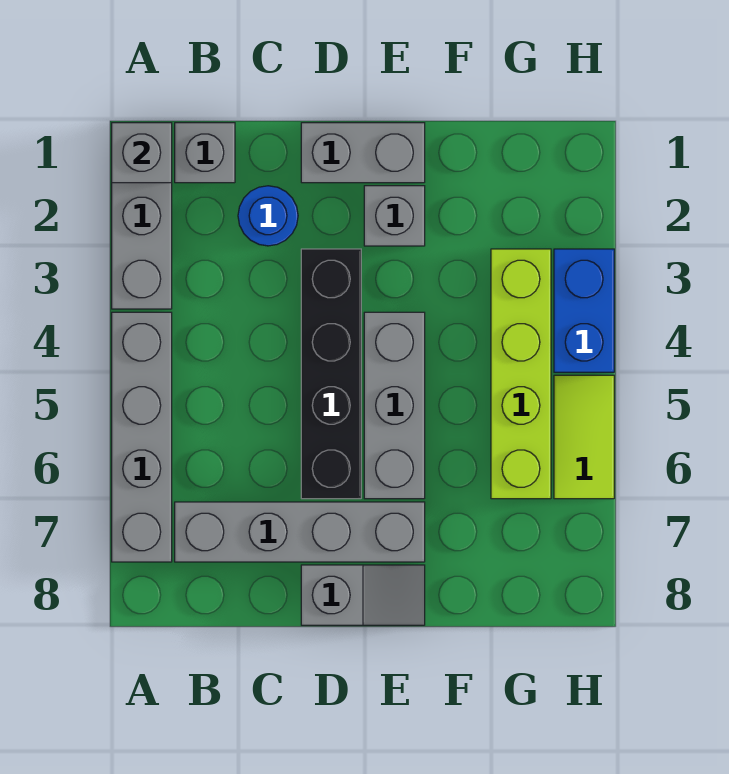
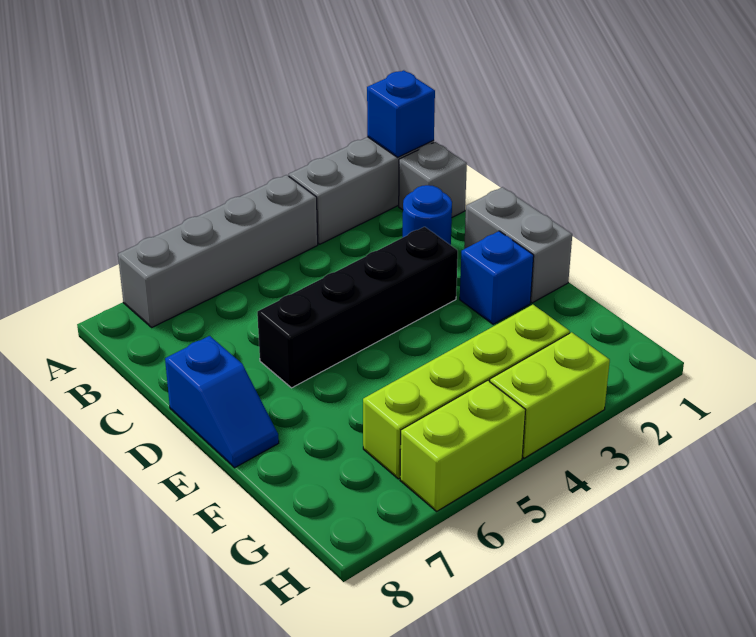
grey 1x1 brick [112,123,172,183] -> blue 1x1 brick [367,70,435,157]
grey 1x4 brick [175,502,425,562] -> none
grey 1x2 slope [301,565,425,625] -> blue 1x2 slope [165,336,279,468]
grey 1x1 brick [364,186,425,246] -> blue 1x1 brick [460,231,534,324]
grey 1x3 brick [364,312,425,499] -> none
blue 1x2 brick [554,249,614,372] -> lime 1x2 brick [490,332,610,458]
lime 1x2 tile [554,375,614,499] -> lime 1x2 brick [400,380,525,511]

